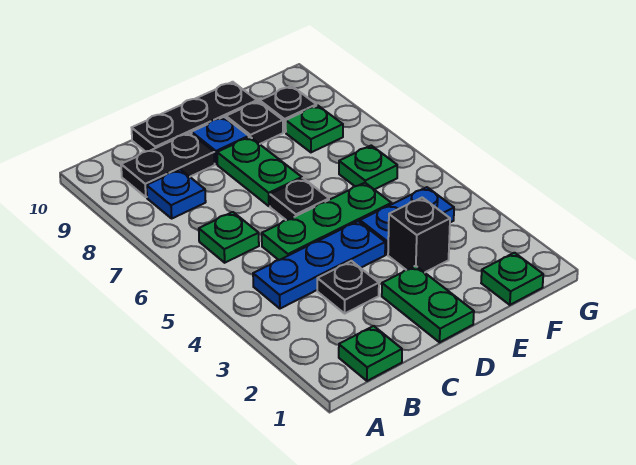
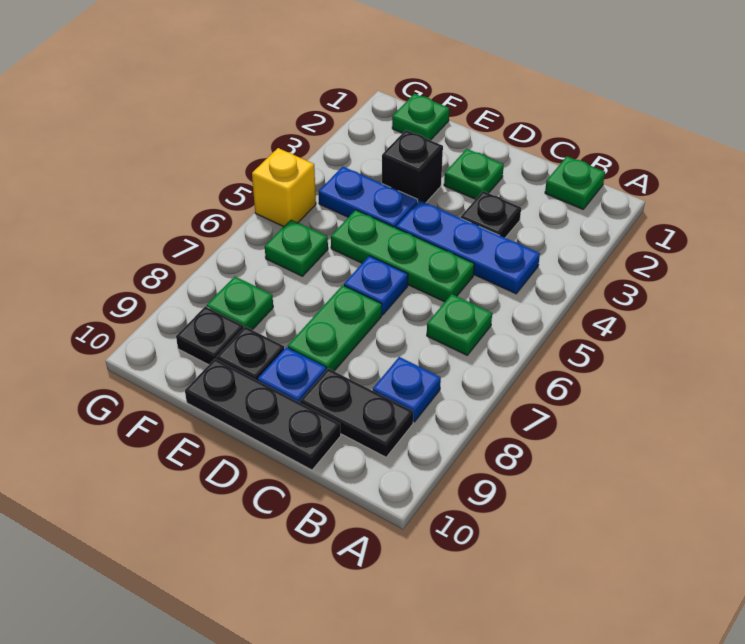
green 1x2 plate [382,266,474,342] -> green 1x1 plate [444,149,504,199]
black 1x1 plate [270,178,329,220] -> blue 1x1 plate [344,256,408,315]
none -> yellow 1x1 brick [252,148,316,227]

